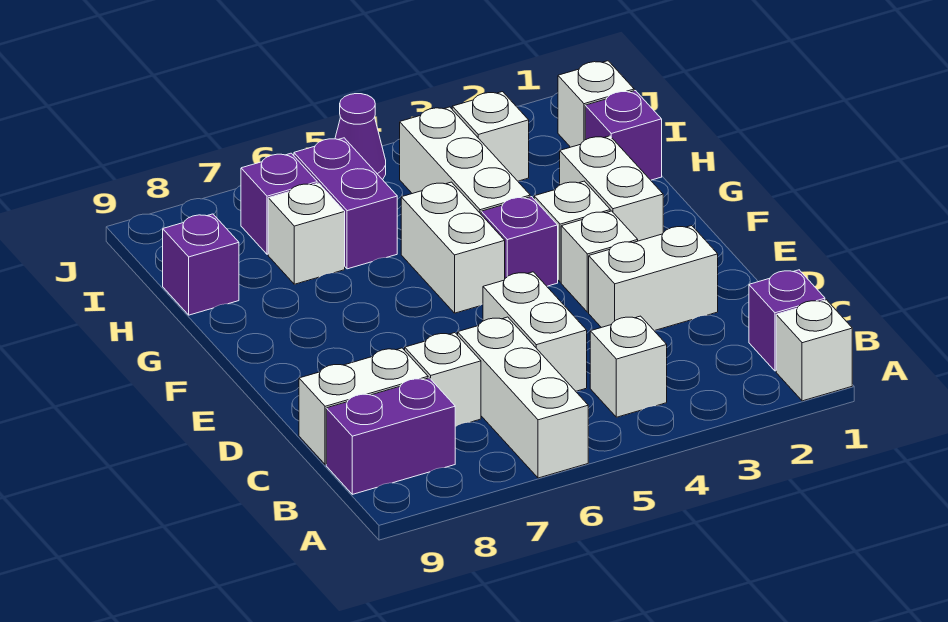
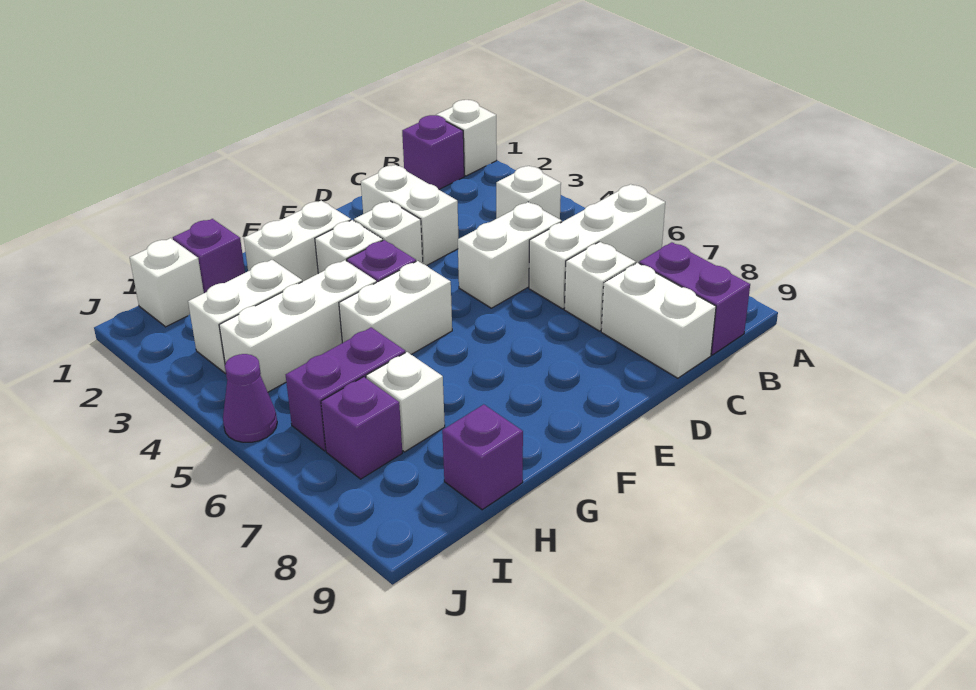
white 1x1 brick [452,92,529,181] -> white 1x2 brick [188,260,302,373]

